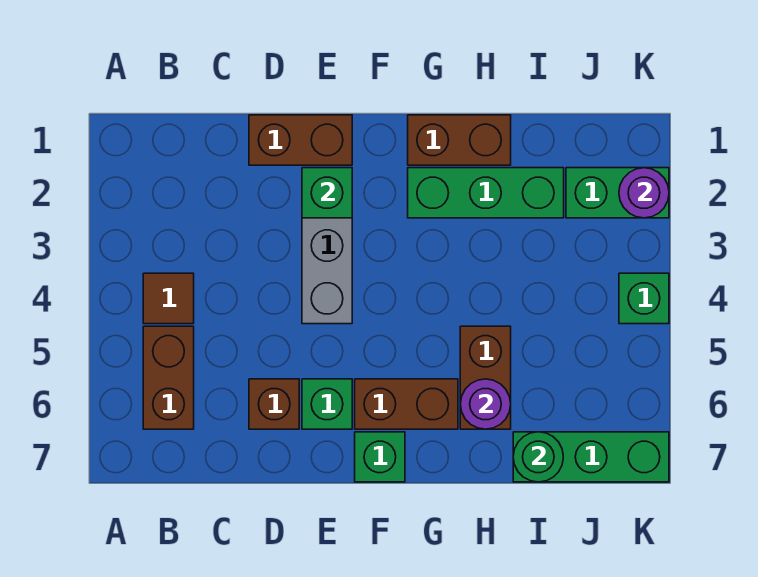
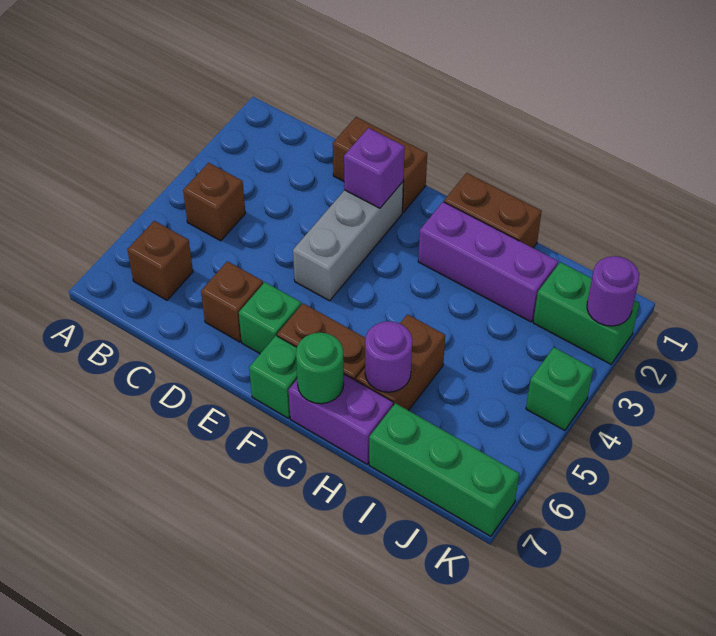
brown 1x1 tile [143,273,194,324] -> brown 1x1 brick [183,163,245,241]
brown 1x2 brick [143,326,194,429] -> brown 1x1 brick [127,221,193,300]
green 1x1 brick [302,168,352,218] -> purple 1x1 brick [344,128,405,208]
green 1x3 brick [408,168,564,218] -> purple 1x3 brick [418,202,558,322]
none -> purple 1x2 brick [289,374,393,464]
green 1x1 round brick [513,432,563,482] -> green 1x1 round brick moved to [296,333,344,404]

